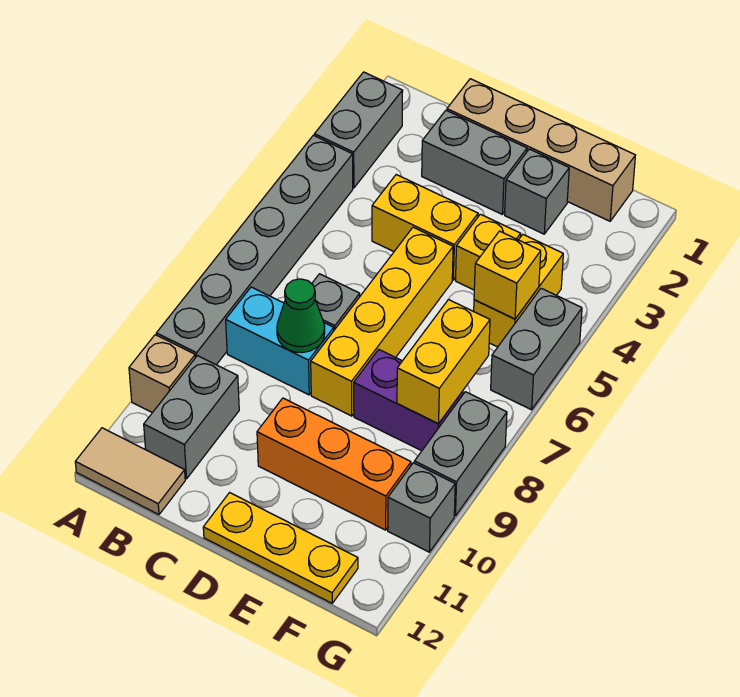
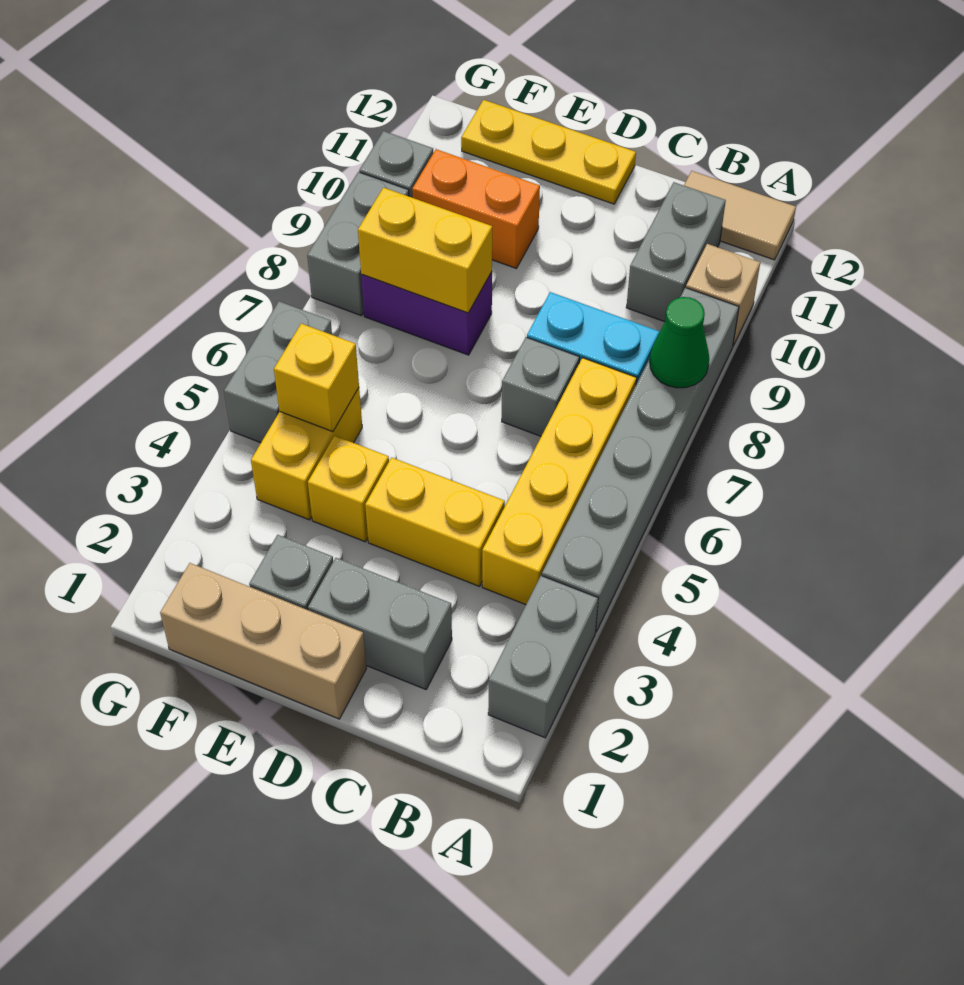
tan 1x4 brick [447,79,636,221] -> tan 1x3 brick [160,563,366,719]
green 1x1 cone [277,279,325,353] -> green 1x1 cone moved to [650,297,709,388]
yellow 1x4 brick [311,227,453,416] -> yellow 1x4 brick moved to [482,358,637,605]
orange 1x3 brick [257,398,411,530] -> orange 1x2 brick [412,149,540,268]
yellow 1x2 brick [397,300,490,424] -> yellow 1x2 brick turned to [358,188,492,313]

